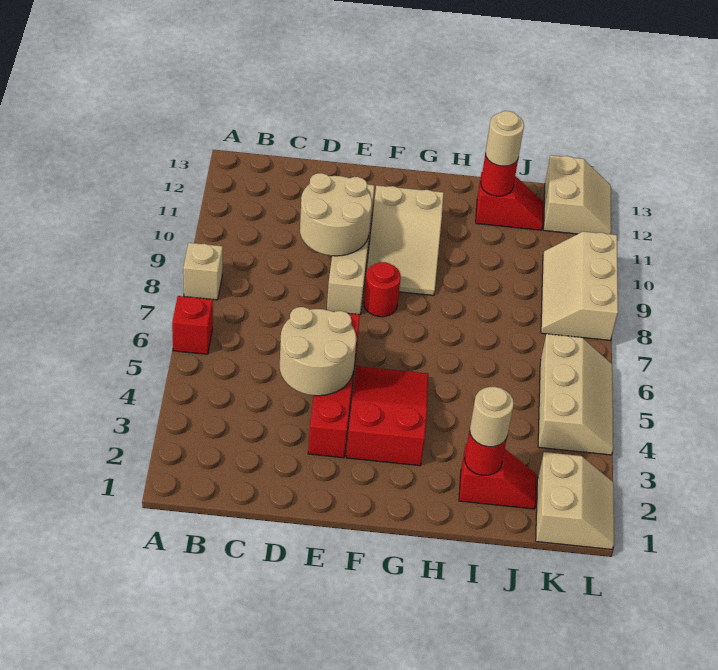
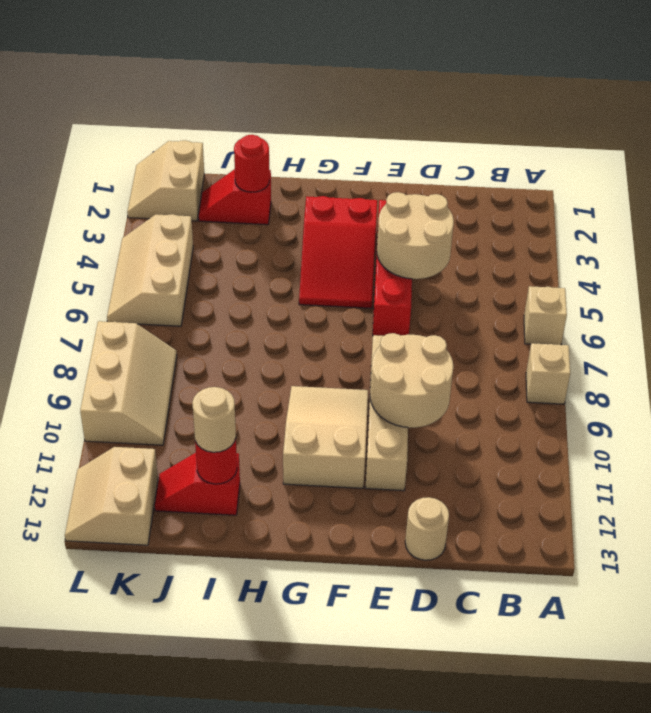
red 1x1 brick [172,296,213,354] -> tan 1x1 brick [524,286,567,345]
red 1x1 round brick [364,262,401,317] -> none
tan 1x1 round brick [470,387,514,447] -> tan 1x1 round brick moved to [405,497,449,560]

